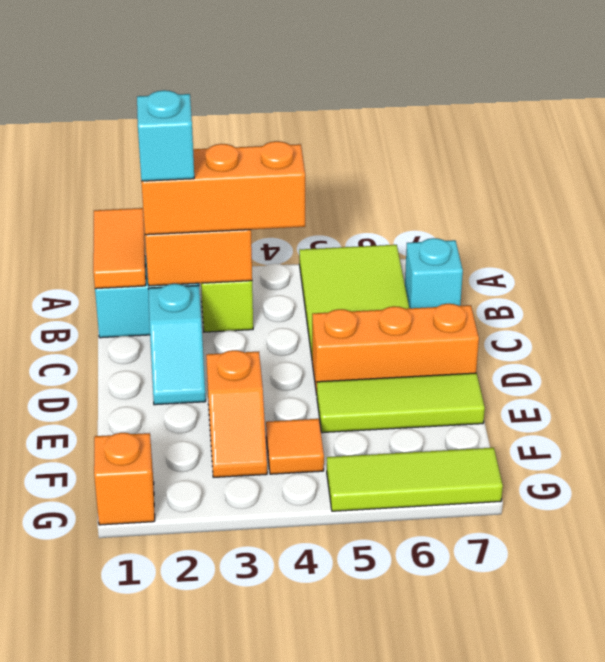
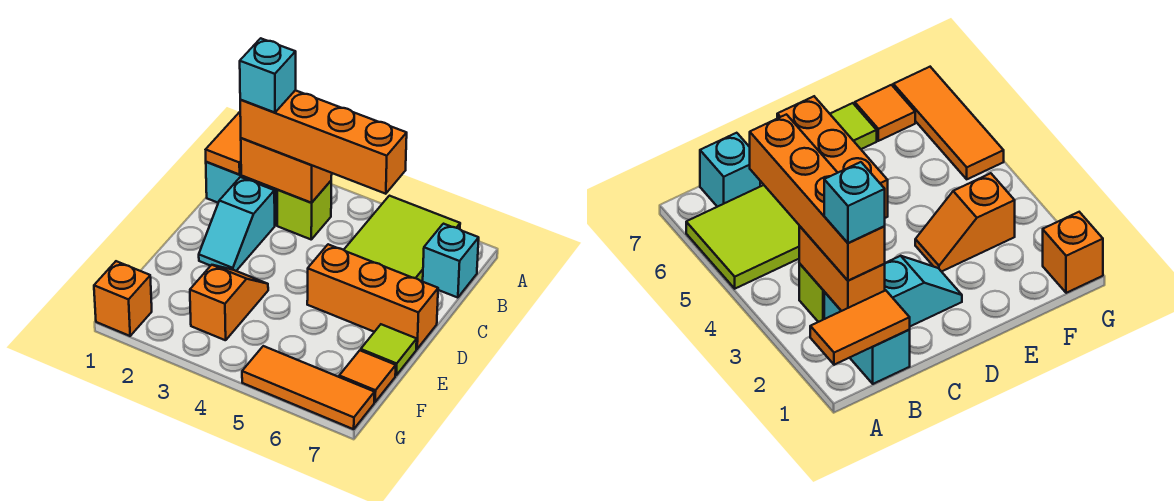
orange 1x3 brick [141,141,305,235] -> orange 1x4 brick [240,90,407,194]
orange 1x2 slope [206,350,267,477] -> orange 1x2 slope turned to [190,265,268,340]
lime 1x3 tile [317,373,485,433] -> lime 1x1 tile [361,324,417,375]
orange 1x1 tile [266,419,324,474] -> orange 1x1 tile moved to [339,350,396,402]
lime 1x3 tile [327,448,503,511] -> orange 1x3 tile [242,346,374,429]

